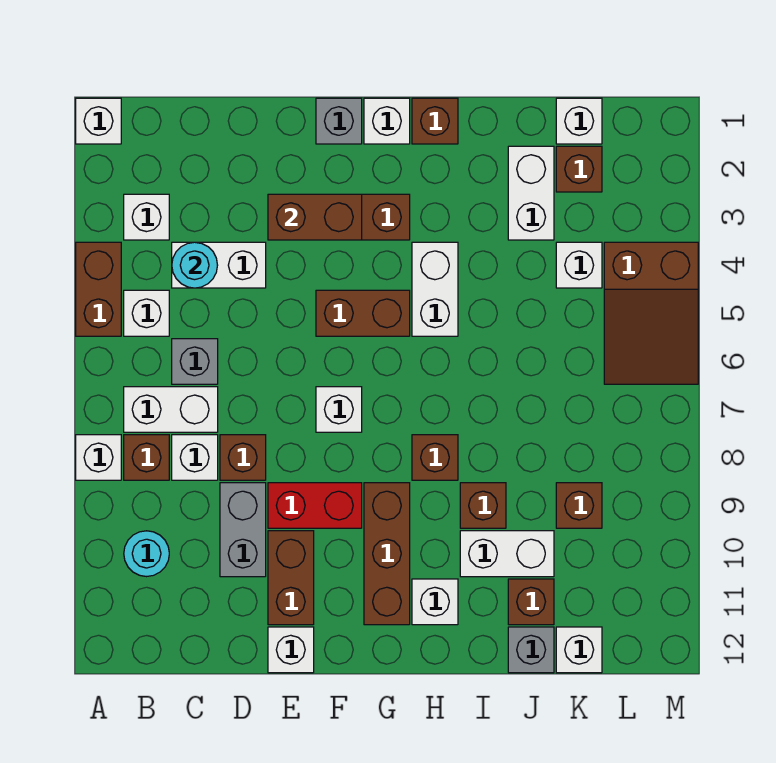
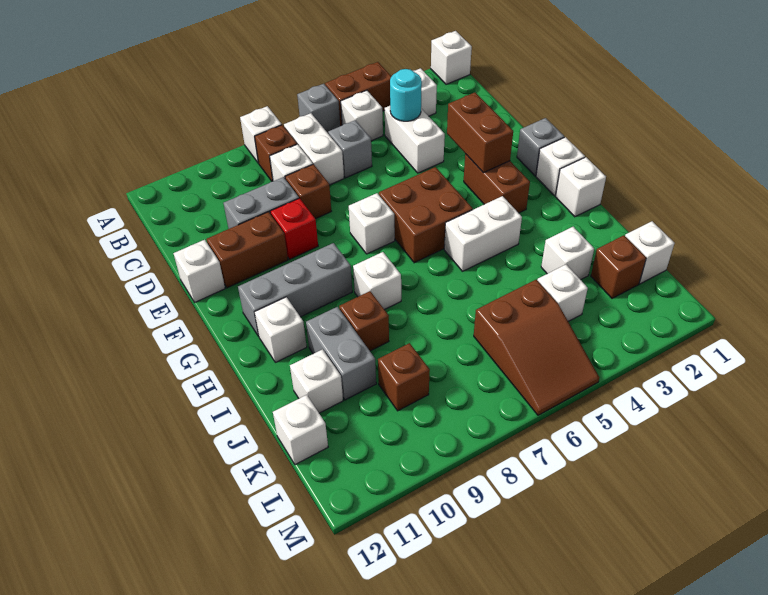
cyan 1x1 round brick [124,531,169,577] -> none
red 1x2 brick [268,483,362,528] -> red 1x1 brick [270,198,318,259]
brown 1x2 brick [316,290,410,336] -> brown 2x2 brick [379,167,473,263]
brown 1x3 brick [364,483,410,625] -> grey 1x3 brick [238,243,352,336]
brown 1x1 brick [412,98,458,144] -> white 1x1 brick [556,157,606,217]
brown 1x1 brick [412,435,458,480] -> white 1x1 brick [353,252,401,310]
white 1x2 brick [460,531,554,577] -> grey 1x2 brick [306,307,376,400]
white 1x2 brick [508,146,554,240] -> white 1x1 brick [541,227,594,280]
brown 1x1 brick [508,579,554,625] -> white 1x1 brick [290,349,343,413]
grey 1x1 brick [508,627,554,673] -> grey 1x1 brick moved to [297,84,340,133]
brown 2x3 slope [604,242,698,384] -> brown 2x3 slope turned to [474,280,600,415]

